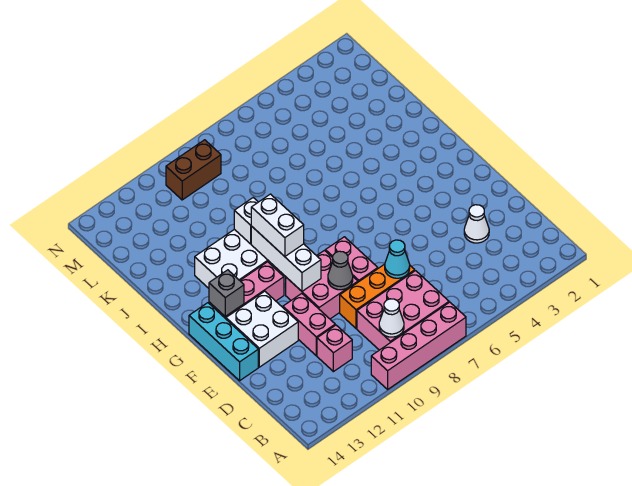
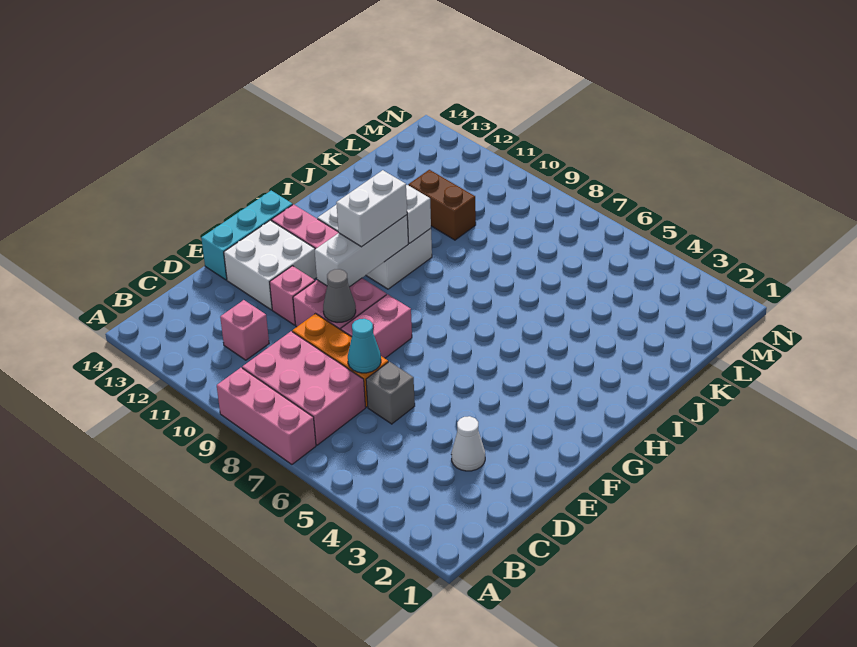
pink 1x4 brick [371,302,466,389] -> pink 1x3 brick [217,368,316,464]
white 1x1 cone [379,299,404,337] -> none
pink 1x2 brick [283,294,335,356] -> pink 1x1 brick [270,266,315,325]
grey 1x1 brick [209,270,244,316] -> grey 1x1 brick moved to [366,362,415,424]
brown 1x2 brick [166,140,221,200] -> brown 1x2 brick moved to [408,170,476,240]

